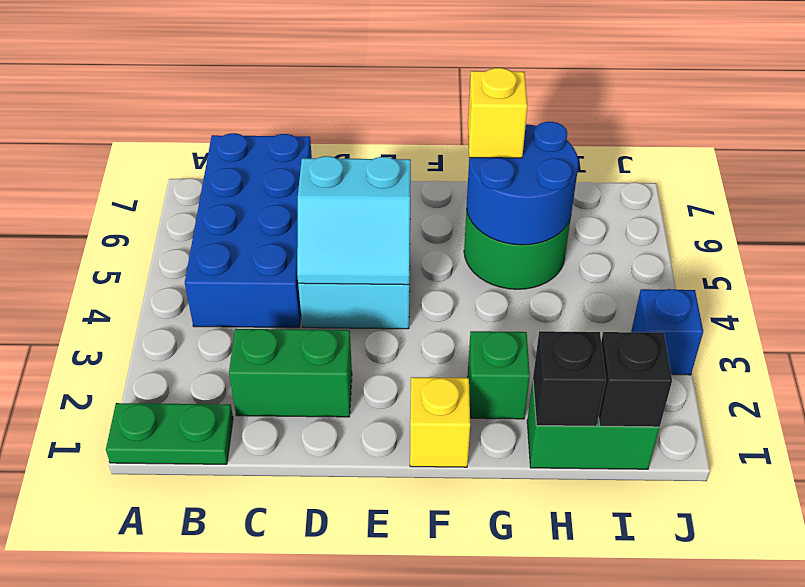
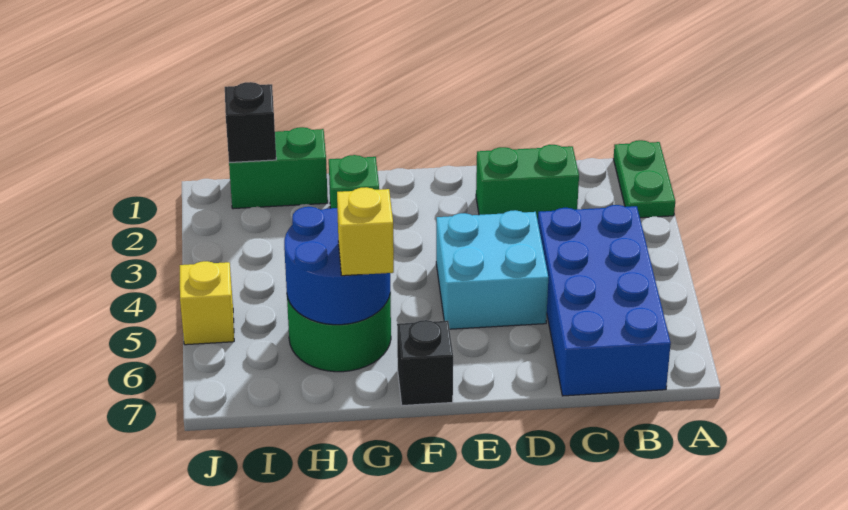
green 1x2 plate [106,403,233,464] -> green 1x2 plate turned to [613,140,675,218]
cyan 2x2 slope [297,156,411,285] -> none
yellow 1x1 brick [410,377,470,467] -> yellow 1x1 brick moved to [180,261,234,345]
black 1x1 brick [533,331,606,426] -> black 1x1 brick moved to [397,320,453,406]
blue 1x1 brick [631,289,703,375] -> none

